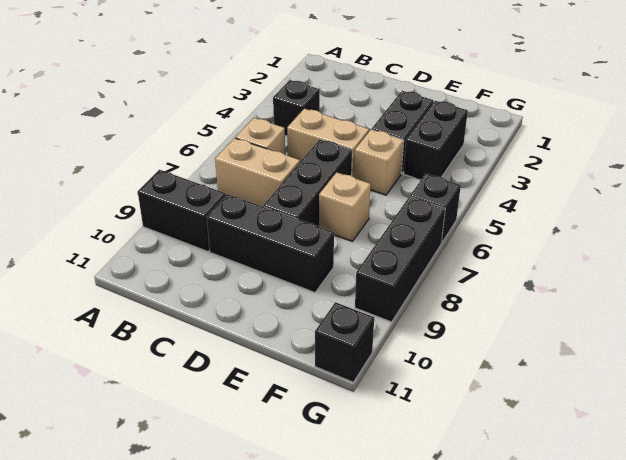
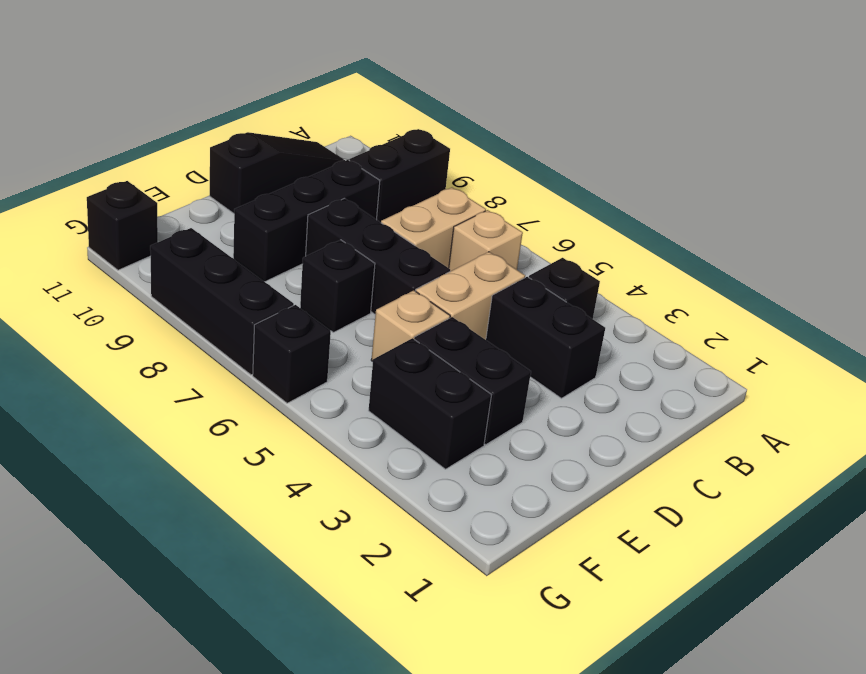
none -> black 1x3 slope [210,132,345,213]
none -> black 1x2 brick [486,277,605,398]
tan 1x1 brick [319,172,371,241] -> black 1x1 brick [300,240,375,332]

